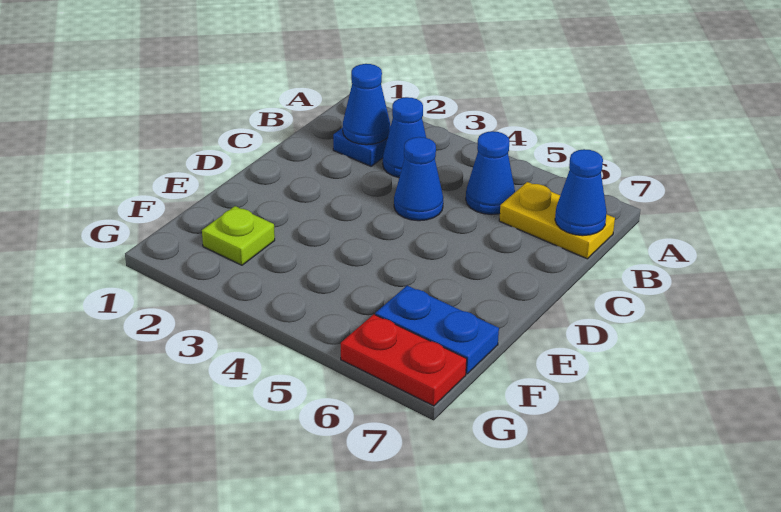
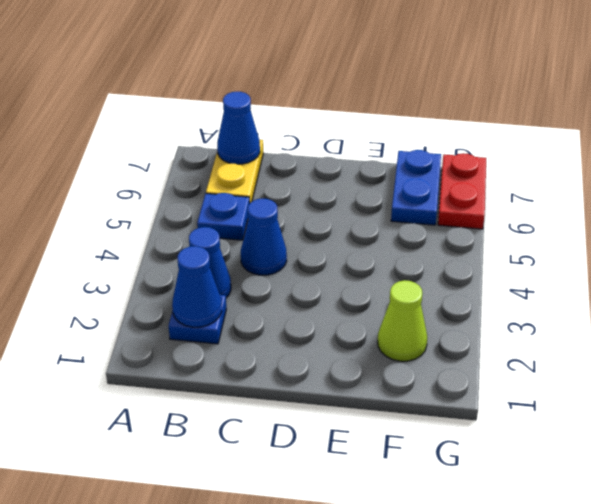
blue 1x1 cone [466,131,515,215] -> blue 1x1 plate [197,193,250,240]
lime 1x1 plate [202,206,275,265] -> lime 1x1 cone [378,280,427,361]

